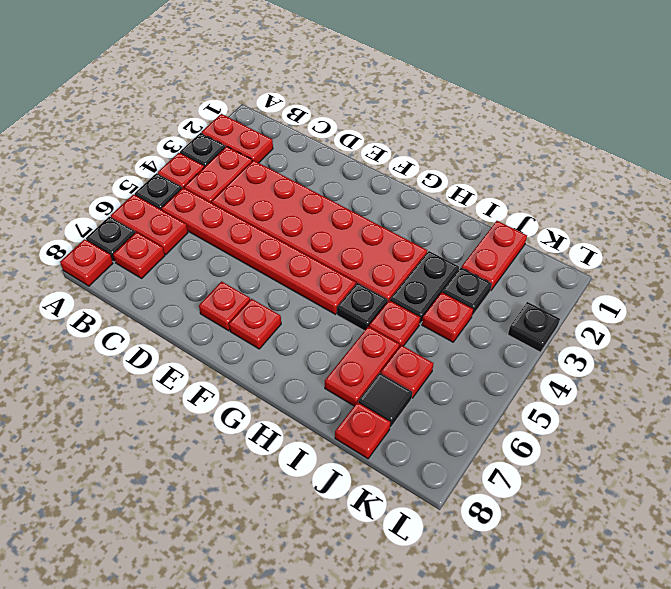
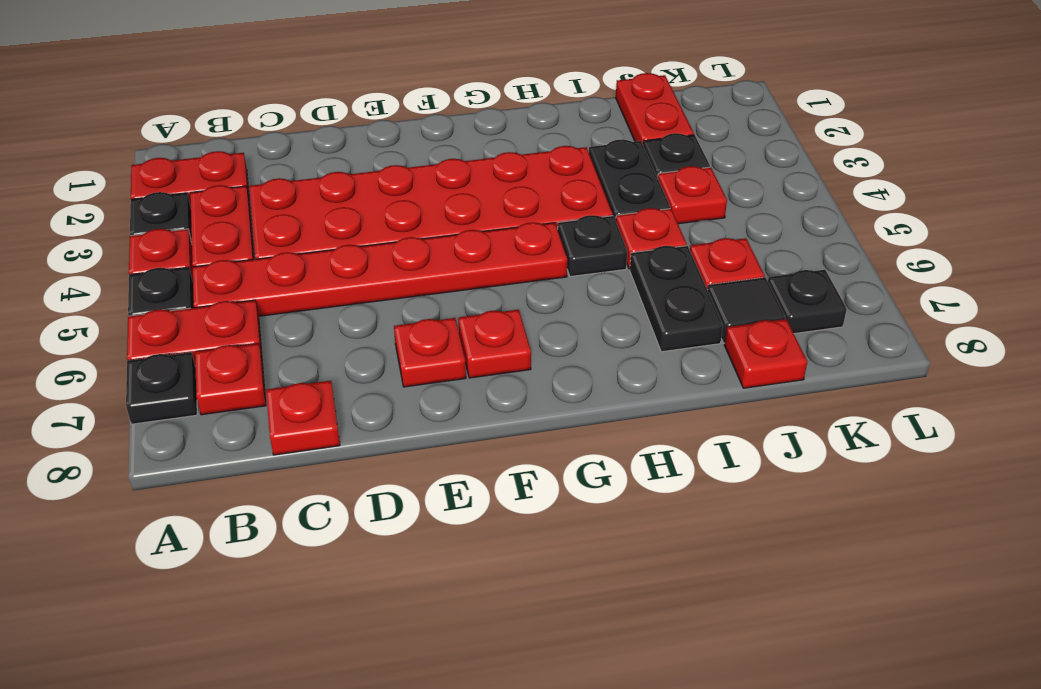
red 1x1 plate [60,239,113,286] -> red 1x1 plate moved to [266,381,340,455]
red 1x2 plate [325,326,400,406] -> black 1x2 plate [630,246,723,352]
black 1x1 plate [508,302,560,352] -> black 1x1 plate moved to [768,270,847,334]

